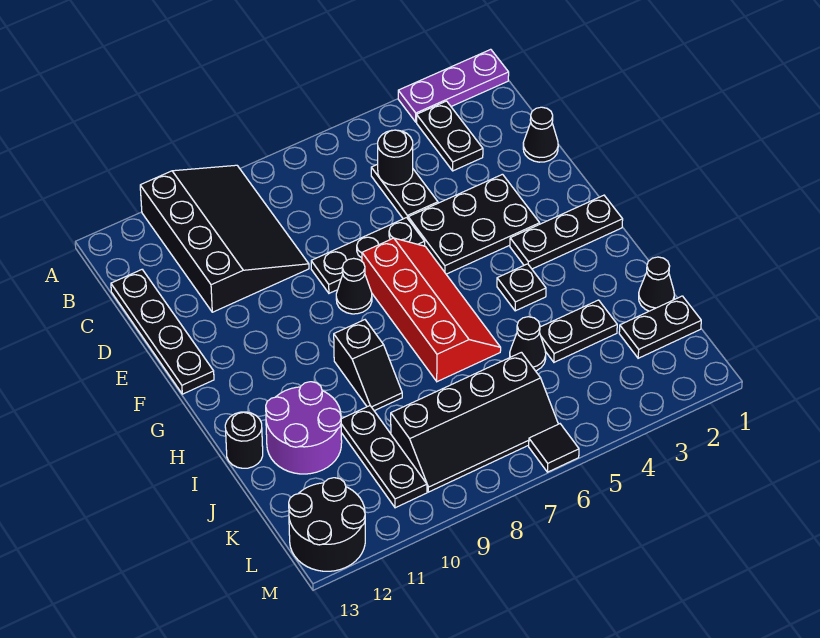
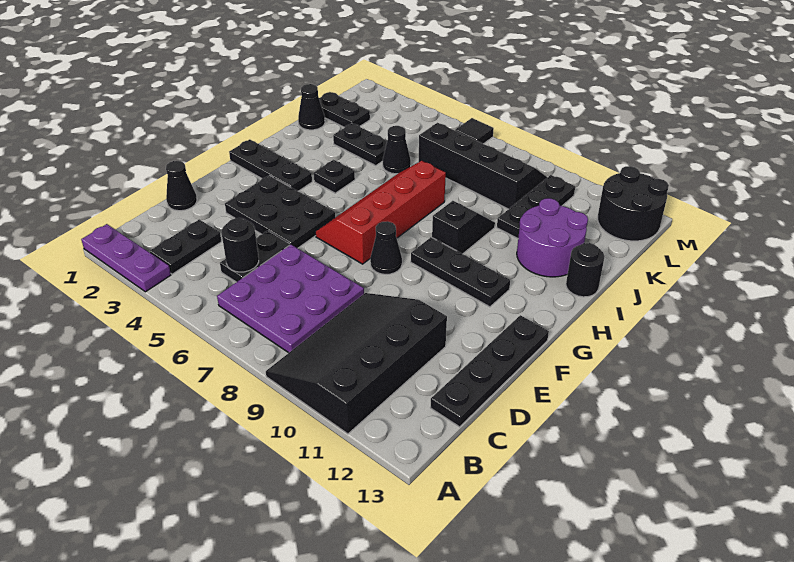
none -> purple 3x3 plate [217,245,364,353]
black 1x3 plate [311,218,425,293] -> black 1x3 plate moved to [411,237,510,307]

